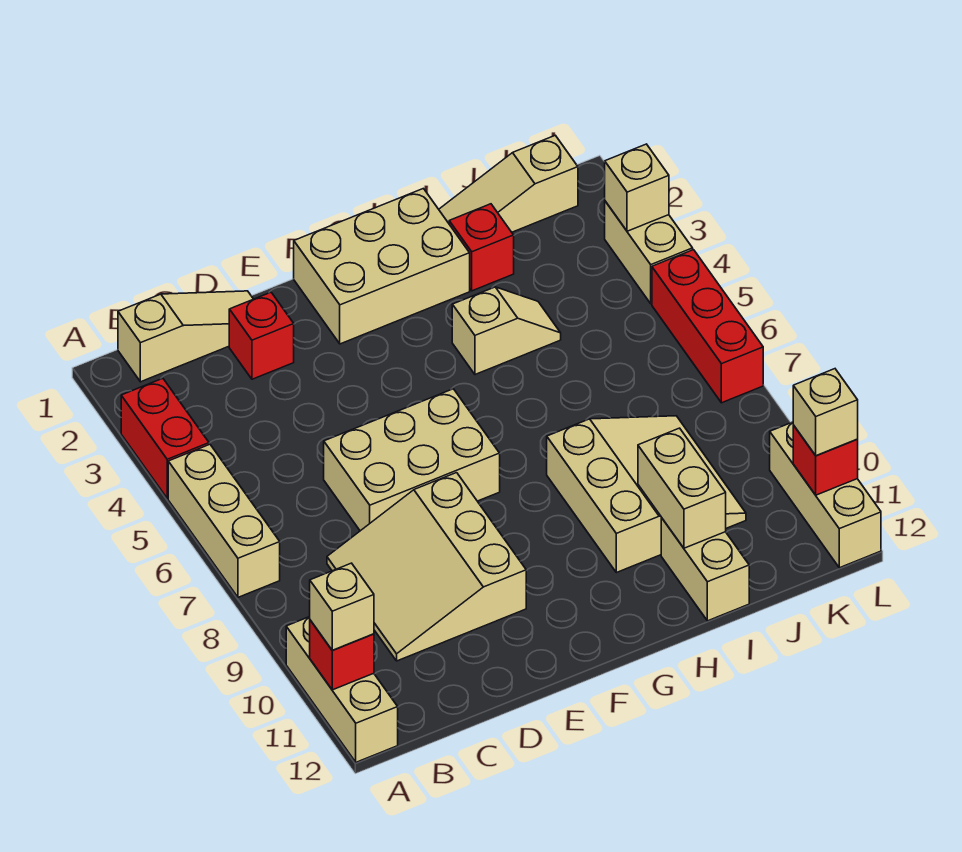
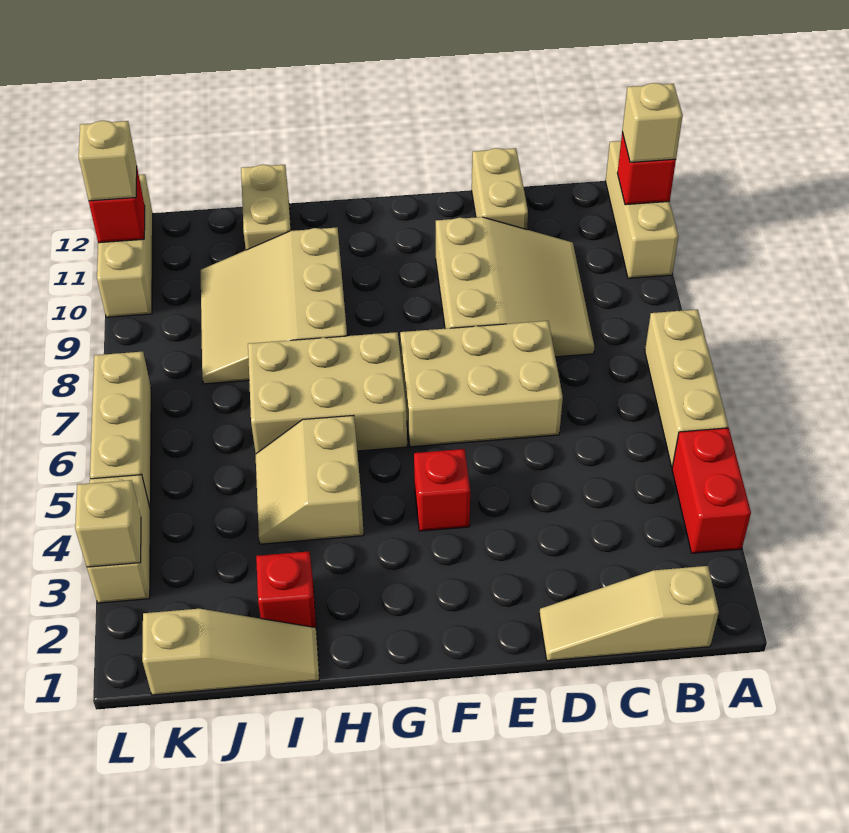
red 1x1 brick [229,292,294,379] -> red 1x1 brick moved to [414,449,470,531]
tan 2x3 brick [294,189,470,344] -> tan 2x3 brick moved to [248,332,407,453]
tan 1x2 slope [452,287,561,375] -> tan 2x2 slope [255,415,364,544]
tan 1x2 brick [638,428,726,548] -> tan 1x2 brick moved to [472,148,528,229]
red 1x3 brick [652,250,763,403] -> tan 1x3 brick [90,352,151,508]

